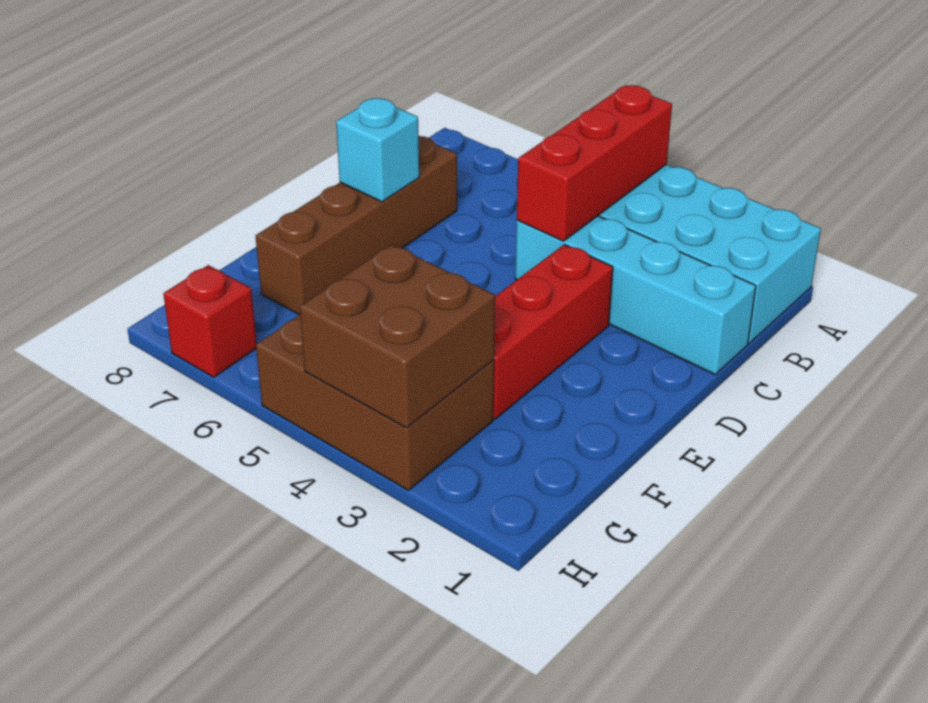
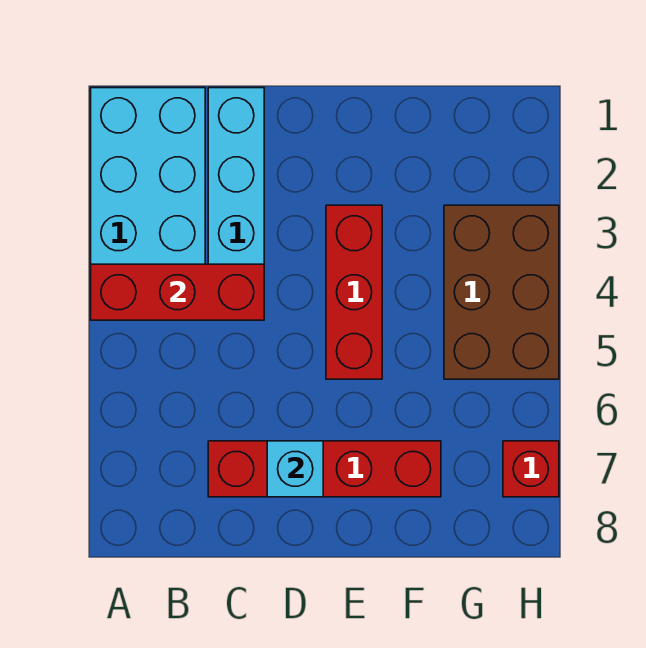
brown 1x4 brick [256,136,457,315] -> red 1x4 brick [208,441,441,497]
red 1x3 brick [493,245,613,419] -> red 1x3 brick turned to [326,205,382,379]
brown 2x2 brick [300,244,495,428] -> none

